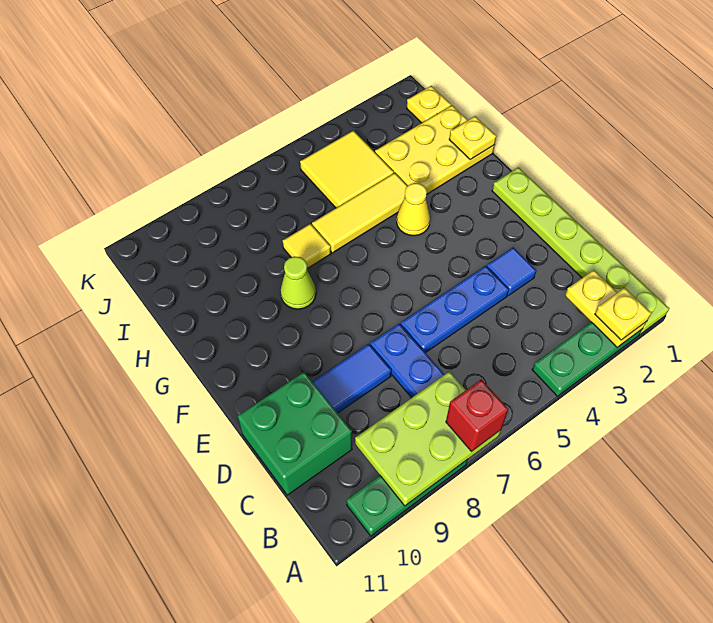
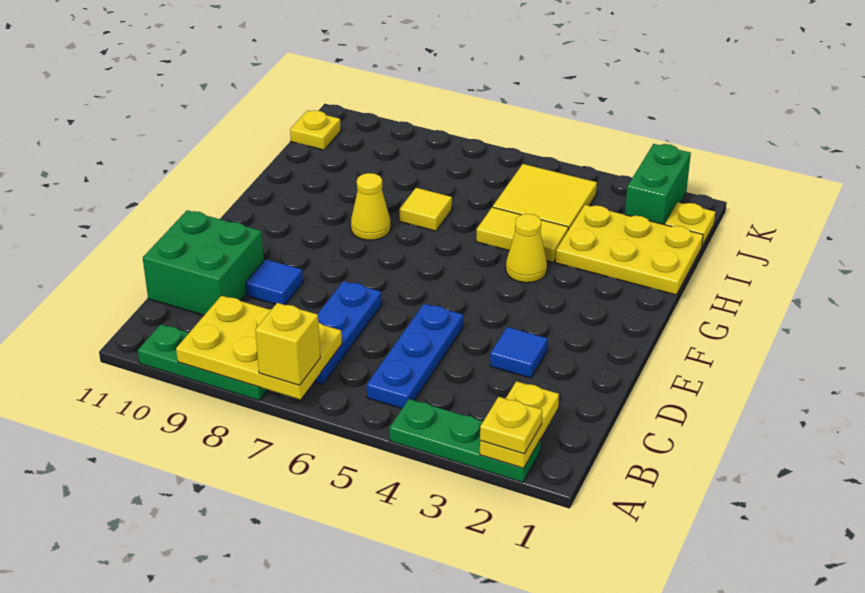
lime 1x6 plate [492,167,669,334] -> none
lime 2x3 plate [355,371,501,506] -> yellow 2x3 plate [176,296,342,399]
red 1x1 brick [446,379,508,451] -> yellow 1x1 brick [255,303,320,385]
blue 1x3 plate [400,266,509,353] -> blue 1x3 plate turned to [367,304,463,408]
blue 1x2 tile [312,344,391,413] -> blue 1x1 tile [246,259,303,305]
lime 1x1 cone [280,256,316,309] -> yellow 1x1 cone [351,173,391,240]
yellow 1x1 plate [449,116,496,160] -> yellow 1x1 plate moved to [290,110,341,150]
yellow 1x3 tile [312,173,407,253] -> yellow 1x2 tile [476,207,568,262]
none -> green 1x2 brick [625,144,691,225]

